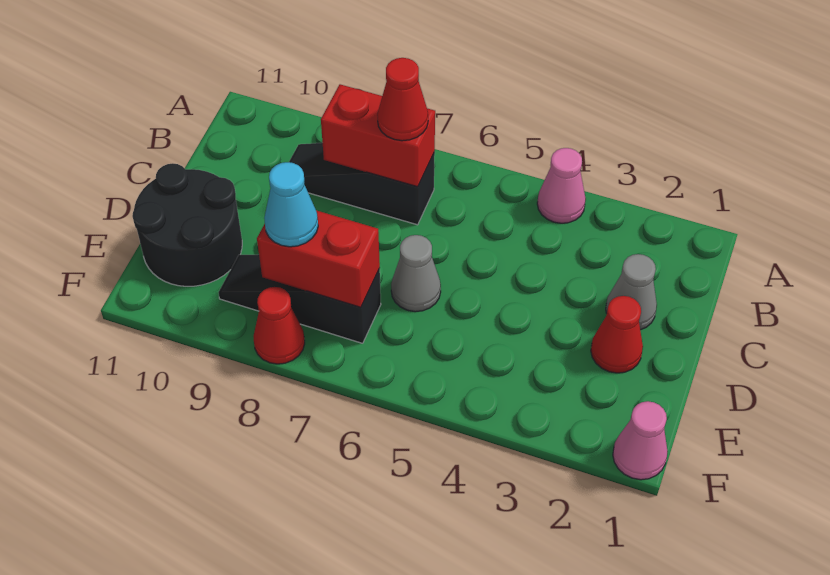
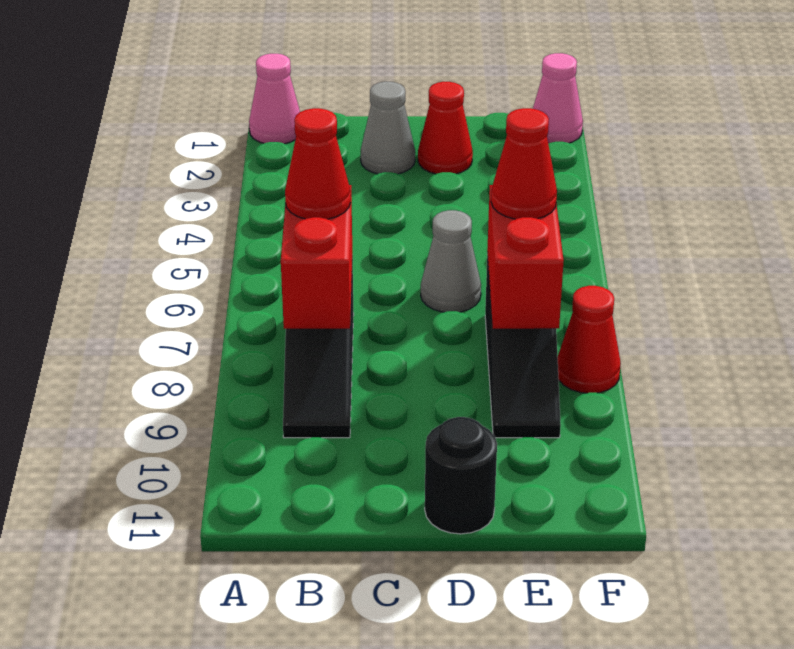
pink 1x1 cone [537,148,586,223] -> pink 1x1 cone moved to [249,54,300,144]
black 2x2 round brick [132,163,242,286] -> black 1x1 round brick [425,417,497,534]
none -> red 1x1 cone [491,108,557,219]
cyan 1x1 cone [264,162,318,247] -> none

